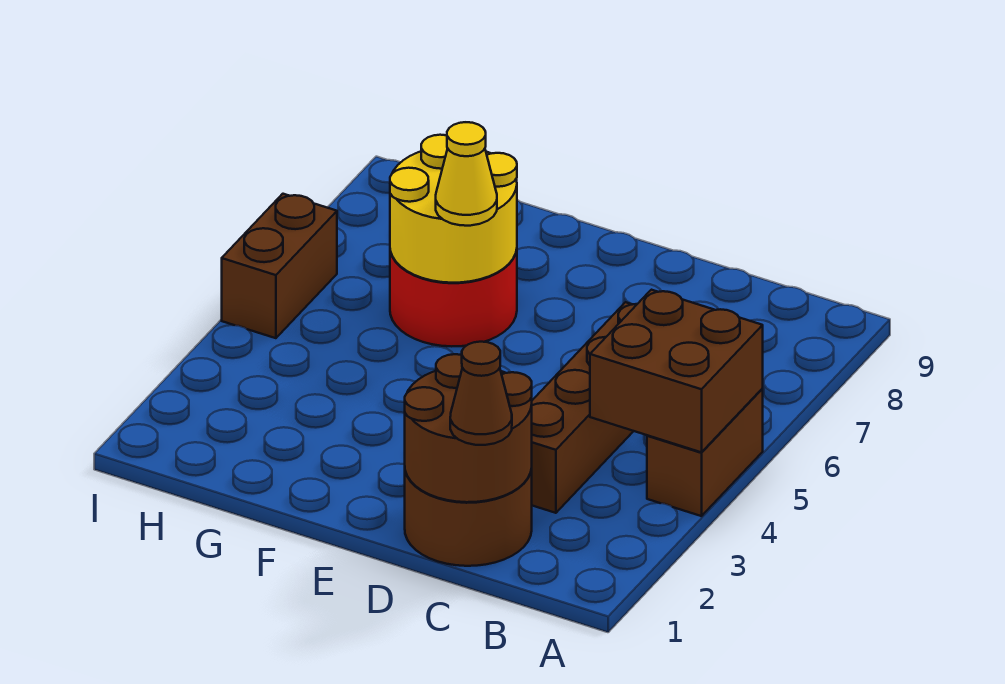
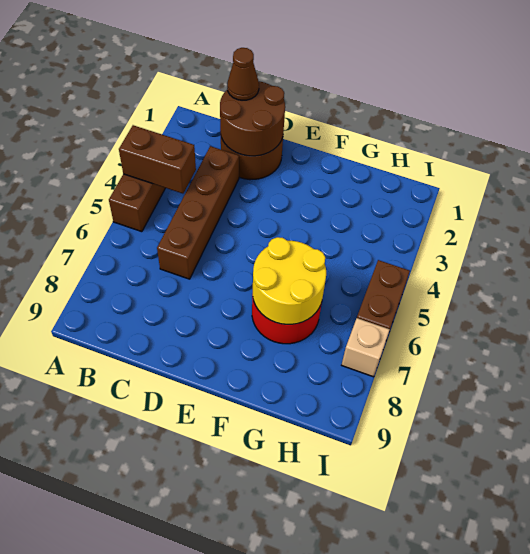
brown 2x2 brick [590,290,763,452] -> brown 1x2 brick [119,125,196,194]
yellow 1x1 cone [436,122,497,226] -> none
none -> tan 1x1 brick [342,318,390,377]

